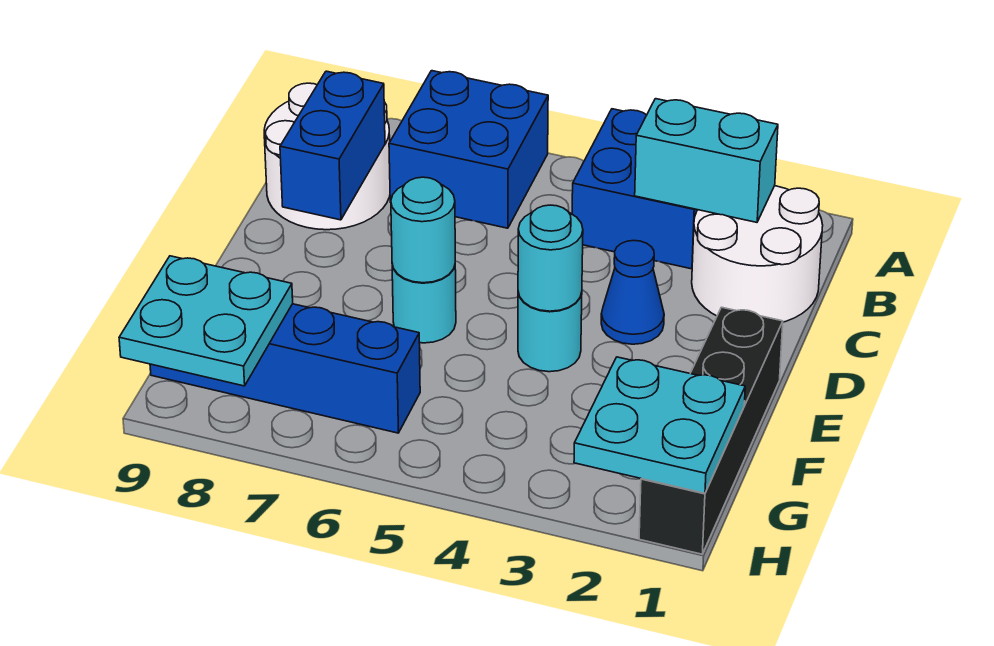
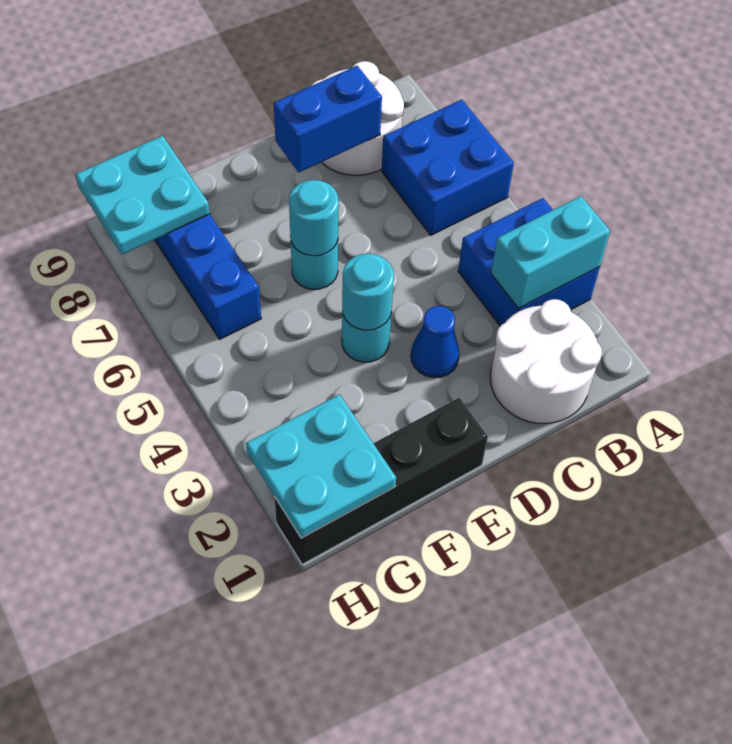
cyan 1x2 brick [635,99,778,222] -> cyan 1x2 brick turned to [491,196,610,308]

